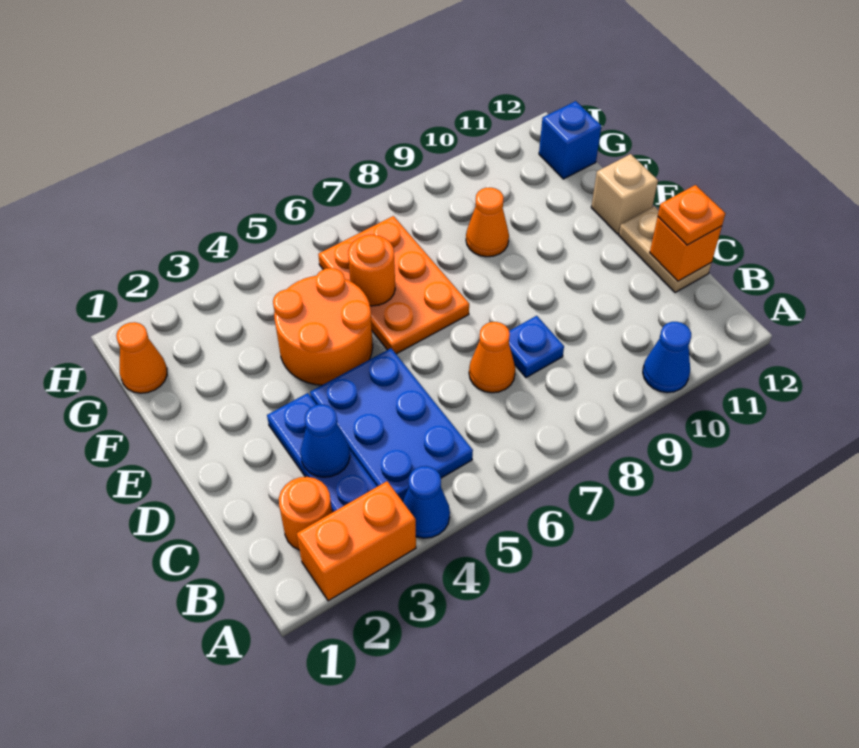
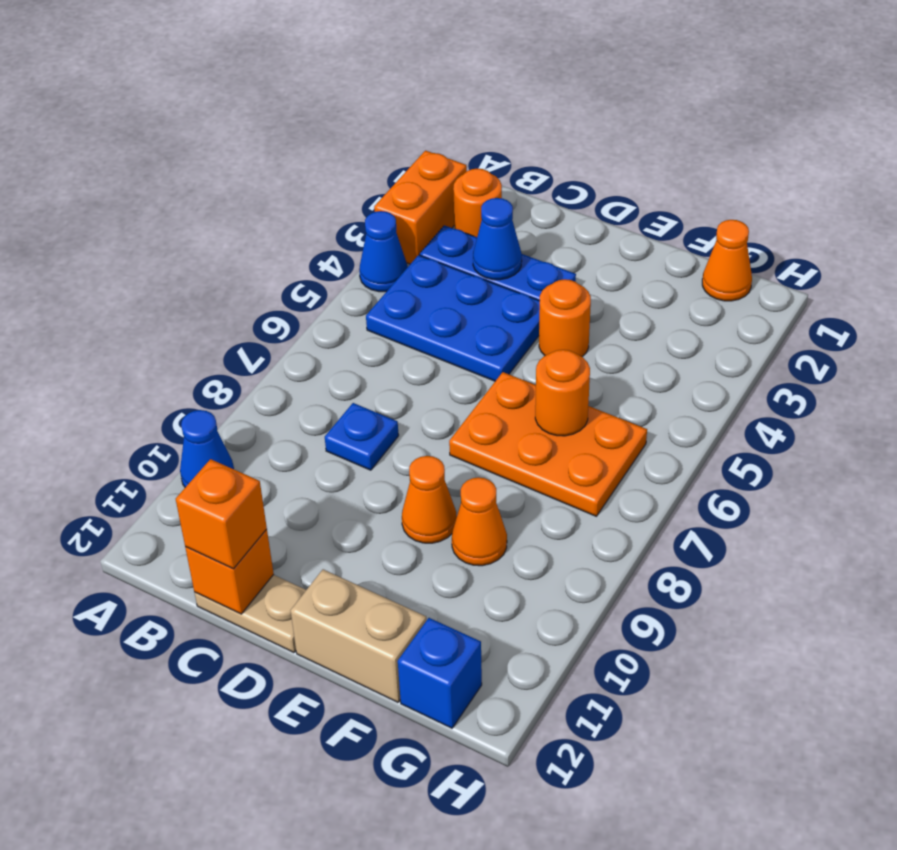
orange 1x1 cone [469,322,515,393] -> orange 1x1 cone moved to [402,456,457,543]
orange 1x1 plate [658,185,725,245] -> orange 1x1 brick [176,459,267,569]
orange 2x2 round brick [273,268,373,385] -> orange 1x1 round brick [539,279,591,357]
tan 1x1 brick [591,154,658,234] -> tan 1x2 brick [291,569,426,702]

